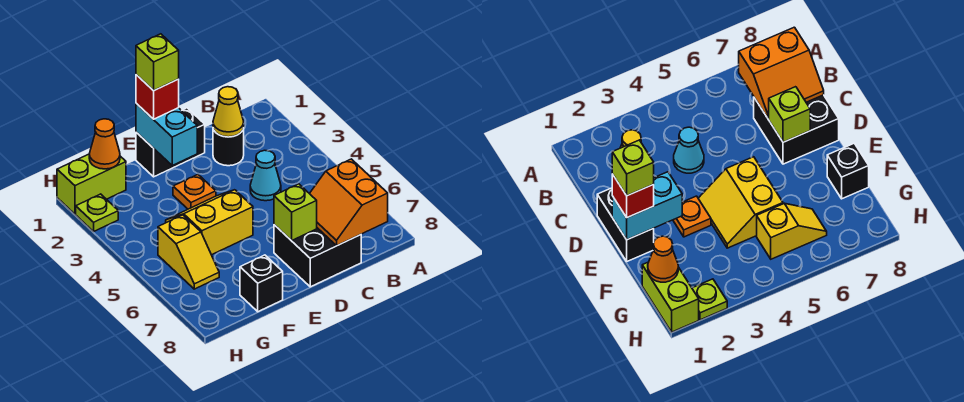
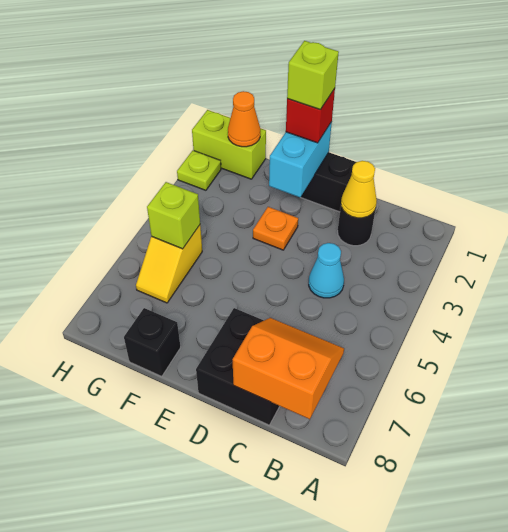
orange 2x2 slope [309,159,388,246] -> orange 2x2 slope turned to [232,318,344,419]
lime 1x1 brick [274,184,317,241] -> lime 1x1 brick moved to [147,182,200,249]
yellow 2x2 slope [166,190,253,255] -> none

